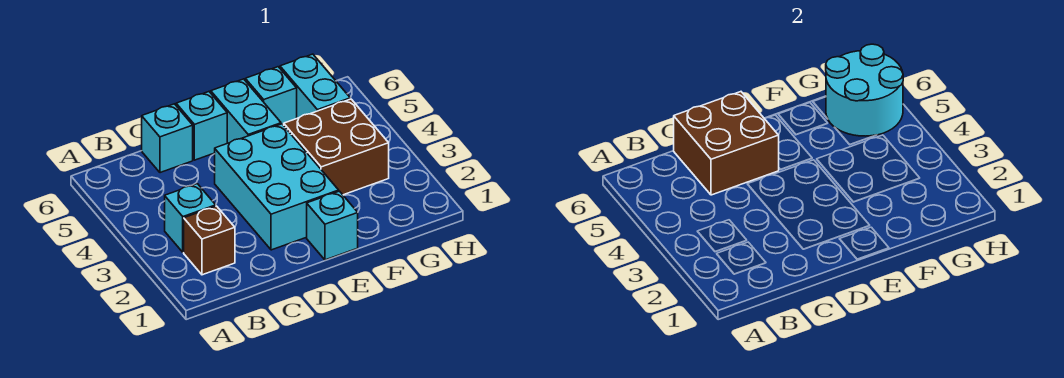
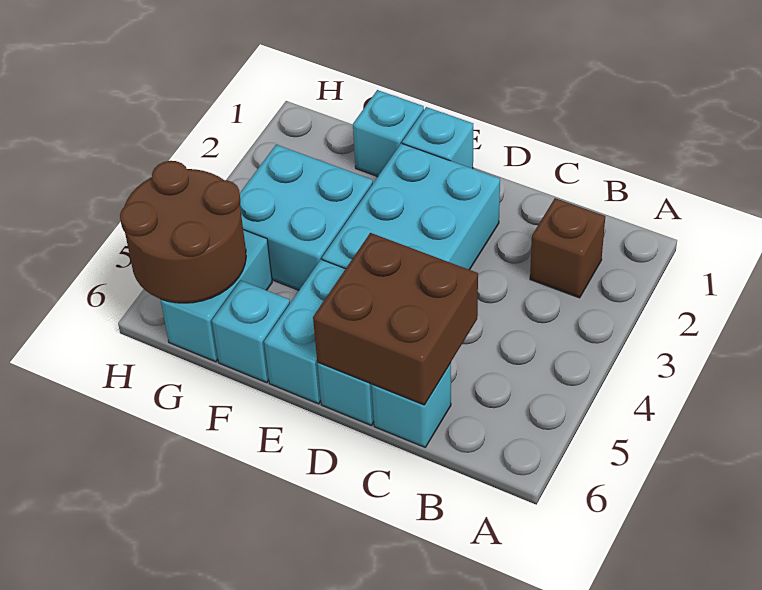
cyan 1x1 brick [165,184,216,252] -> cyan 1x1 brick moved to [353,90,424,177]
brown 2x2 brick [284,99,389,195] -> cyan 2x2 brick [240,145,373,290]
cyan 2x2 round brick [826,44,903,136] -> brown 2x2 round brick [120,161,246,303]

